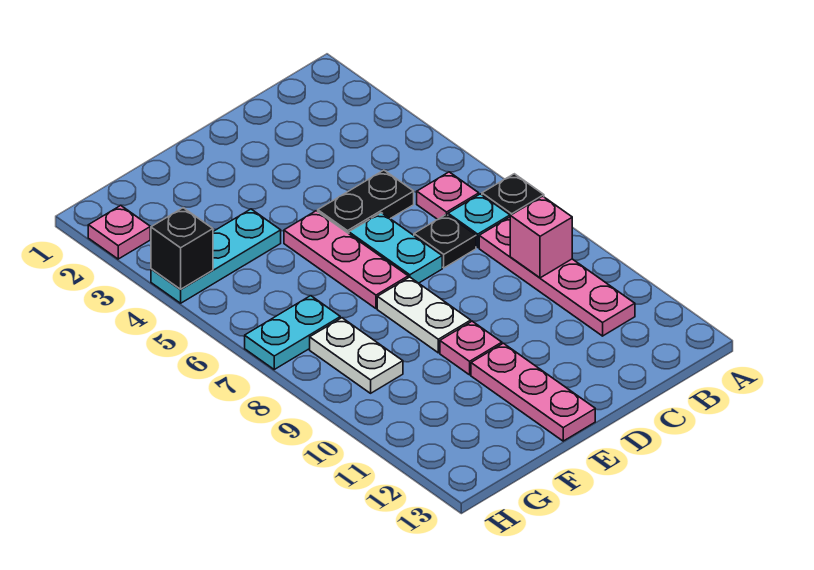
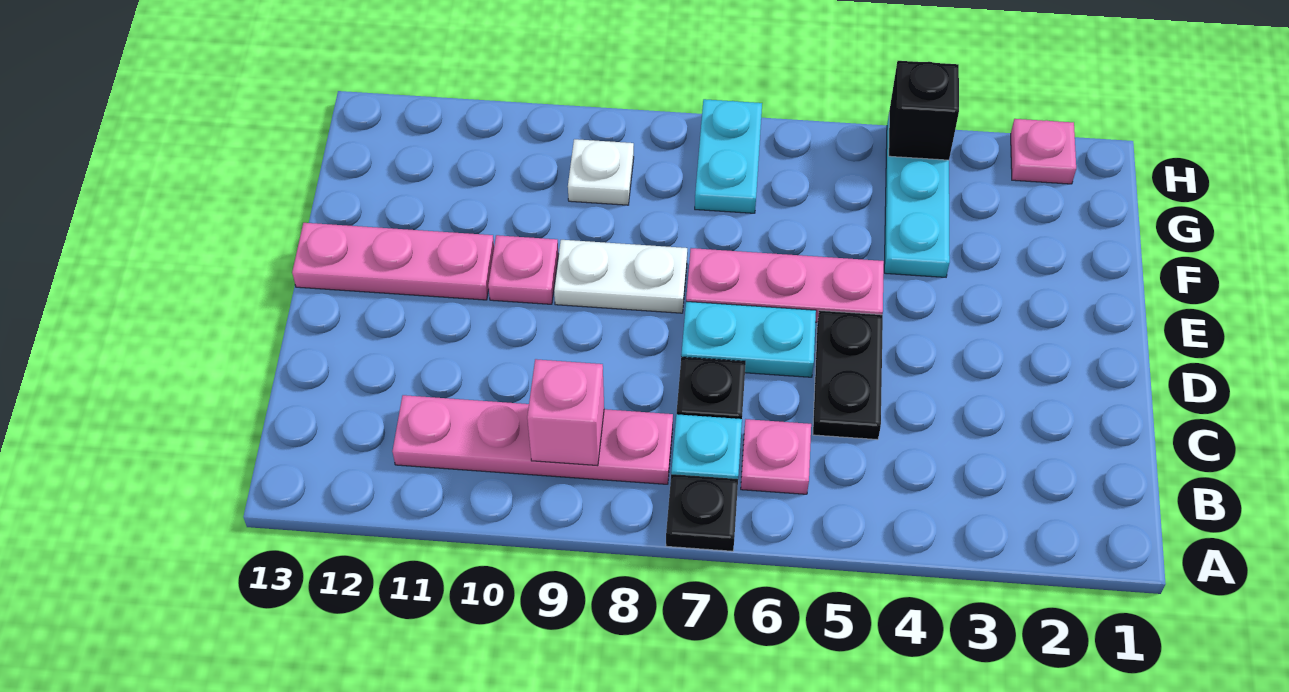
white 1x2 plate [310,318,403,393] -> white 1x1 plate [568,139,634,205]

